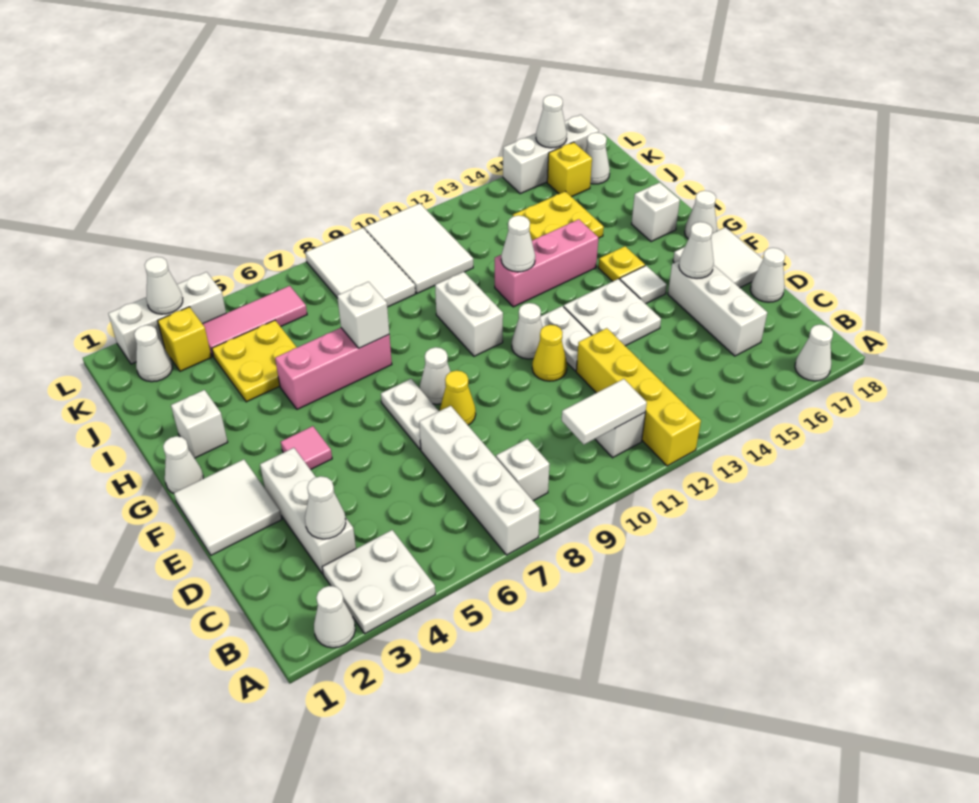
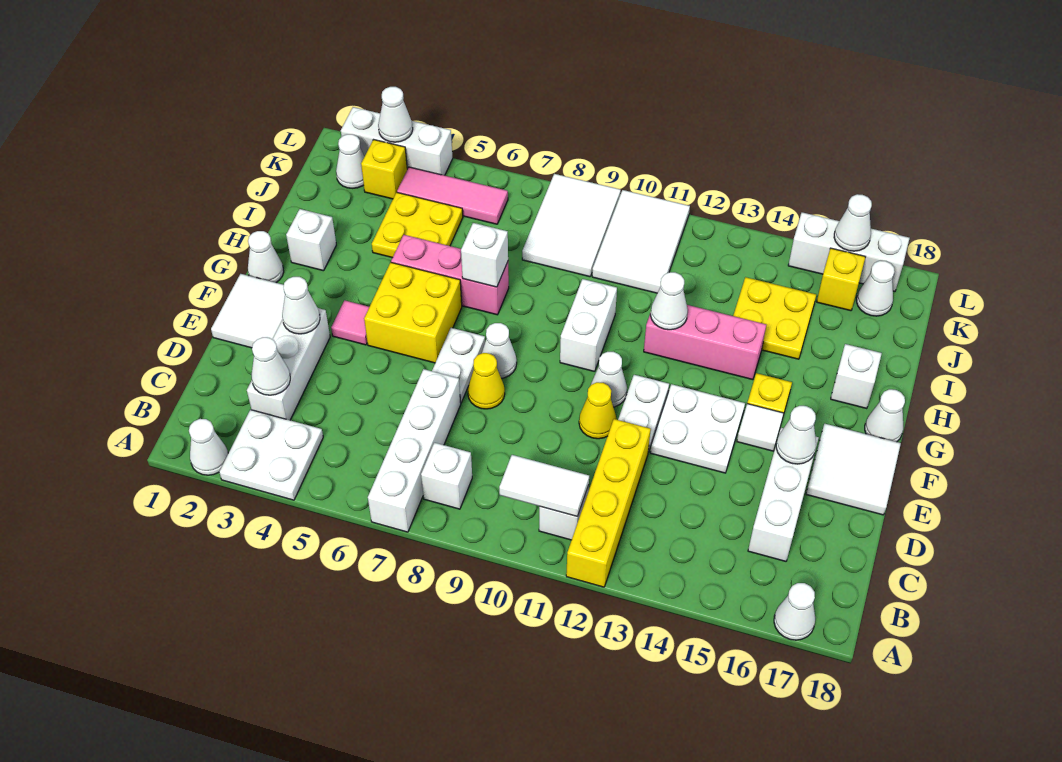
white 1x1 cone [750,248,785,302] -> white 1x1 cone moved to [282,277,320,334]
none -> yellow 2x2 brick [364,263,462,363]

